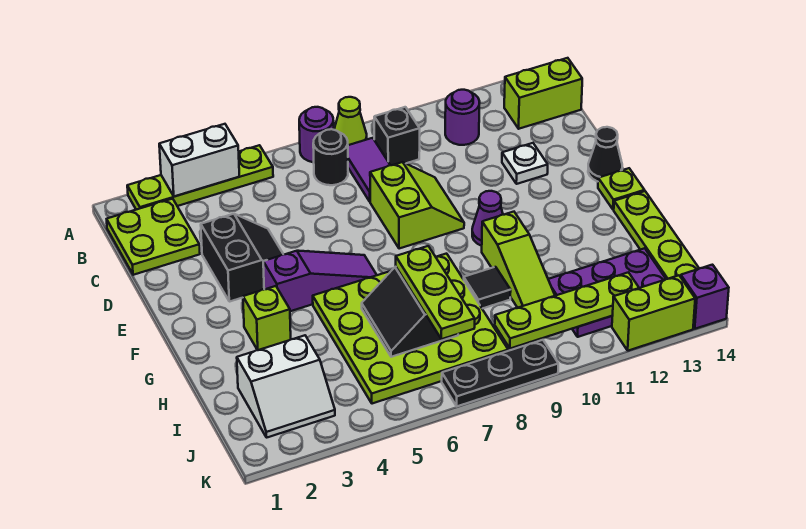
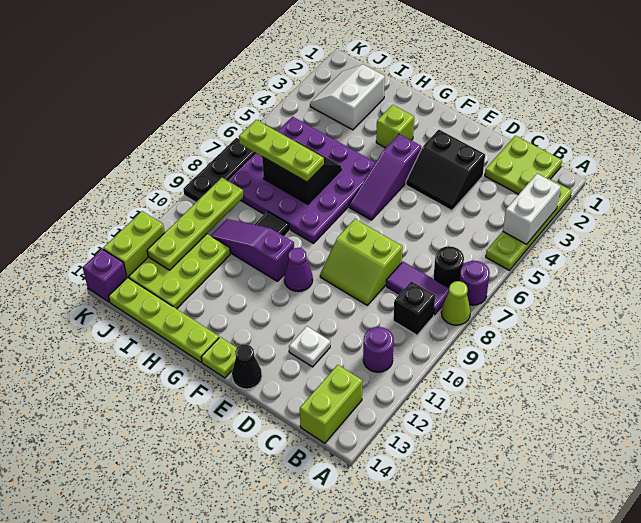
lime 4x4 plate [313,254,508,404] -> purple 4x4 plate [227,117,375,243]
lime 1x3 slope [482,212,555,308] -> purple 1x3 slope [210,219,294,282]
purple 2x3 plate [548,248,666,337] -> lime 2x3 plate [129,234,230,309]

